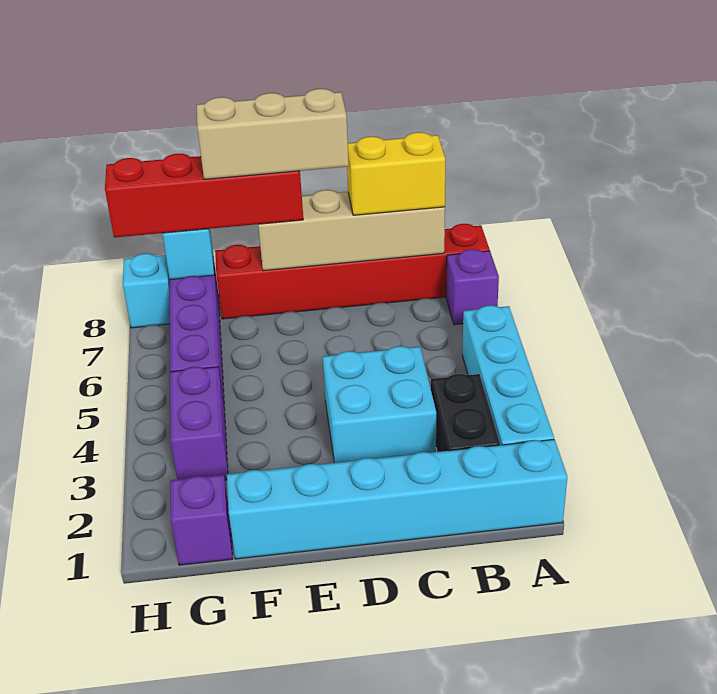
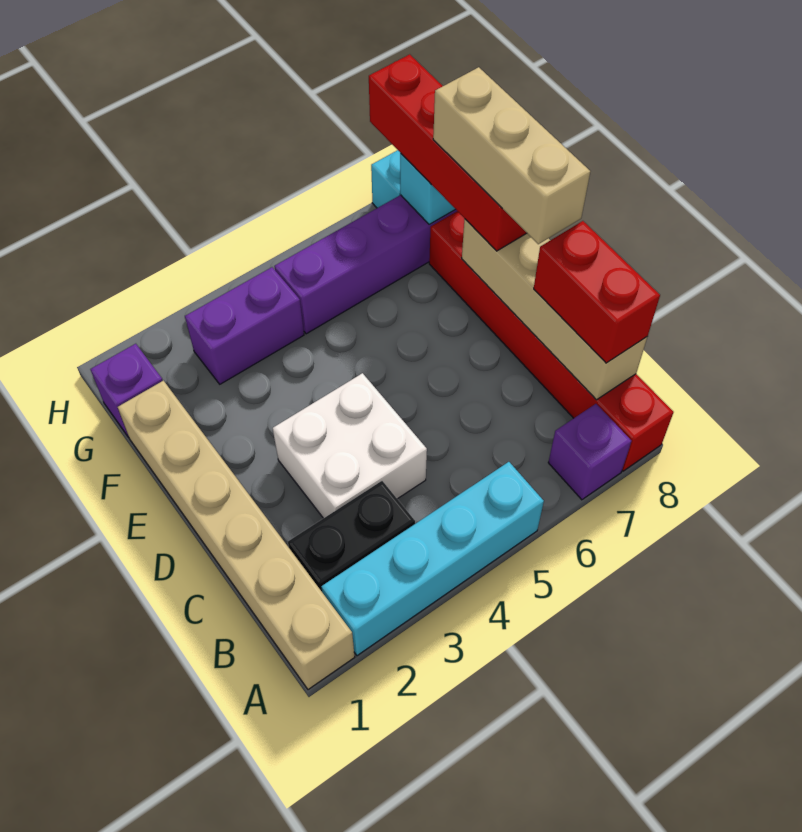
cyan 1x6 brick [227,439,567,559] -> tan 1x6 brick [118,381,355,690]
yellow 1x2 brick [347,132,445,215] -> red 1x2 brick [534,221,660,363]
cyan 2x2 brick [323,346,436,463] -> white 2x2 brick [273,373,427,518]

